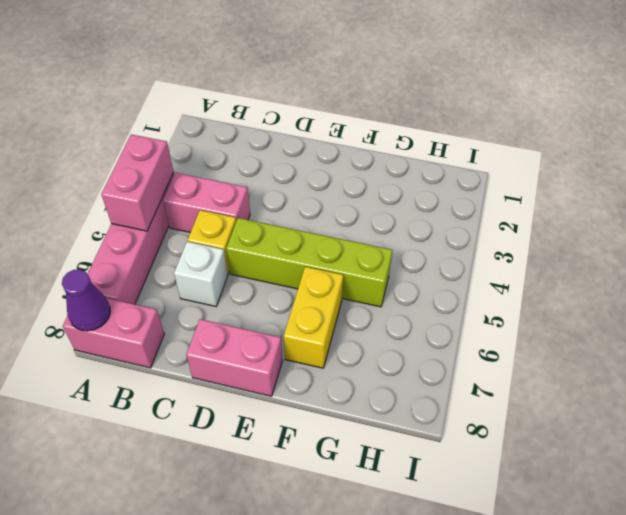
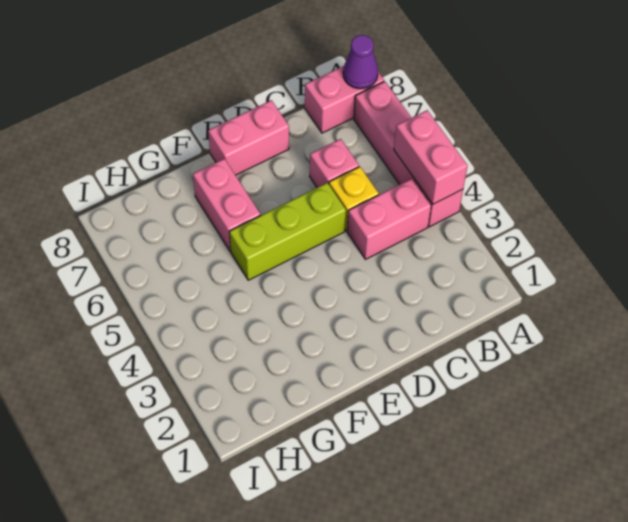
white 1x1 brick [174,242,228,306] -> pink 1x1 brick [310,139,359,188]
lime 1x4 brick [226,218,392,307] -> lime 1x3 brick [229,183,346,280]
yellow 1x2 brick [284,267,343,368] -> pink 1x2 brick [193,159,261,251]

